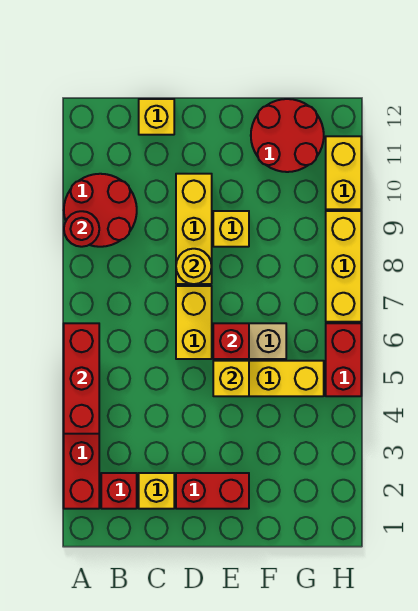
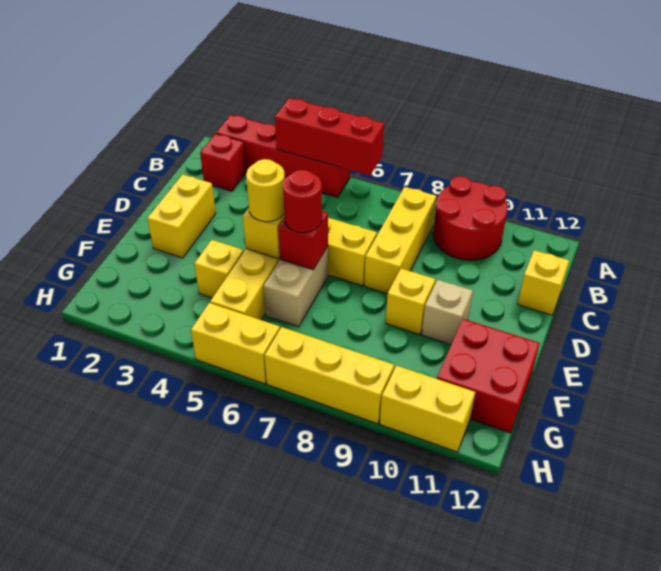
red 1x1 round brick [64,211,99,247] -> red 1x1 round brick moved to [283,170,322,233]
yellow 1x1 brick [139,473,174,509] -> yellow 1x1 brick moved to [194,240,244,298]
red 1x2 brick [176,473,249,509] -> yellow 1x2 brick [147,174,216,258]
yellow 1x3 brick [176,174,212,284] -> yellow 1x3 brick turned to [364,187,436,294]
yellow 1x1 round brick [176,249,212,284] -> yellow 1x1 round brick moved to [246,159,285,222]
none -> tan 1x1 brick [422,280,473,345]
red 2x2 round brick [251,99,324,172] -> red 2x2 brick [437,319,540,433]
red 1x2 brick [326,323,361,396] -> yellow 1x2 brick [191,303,280,384]

